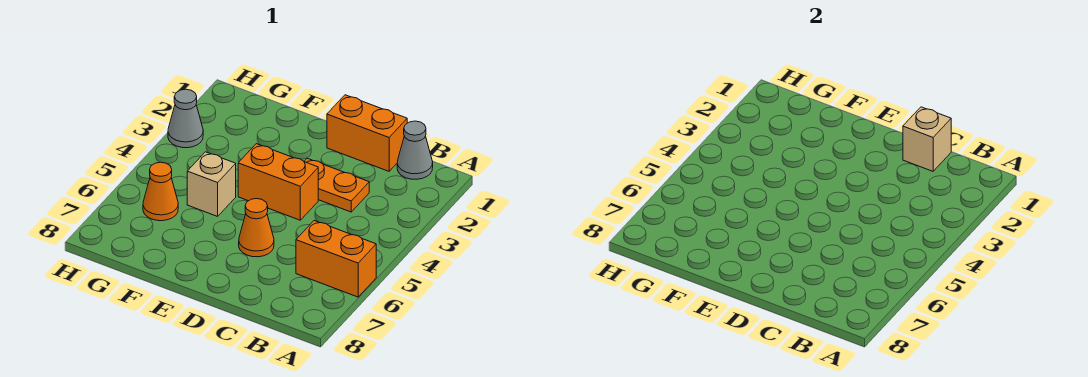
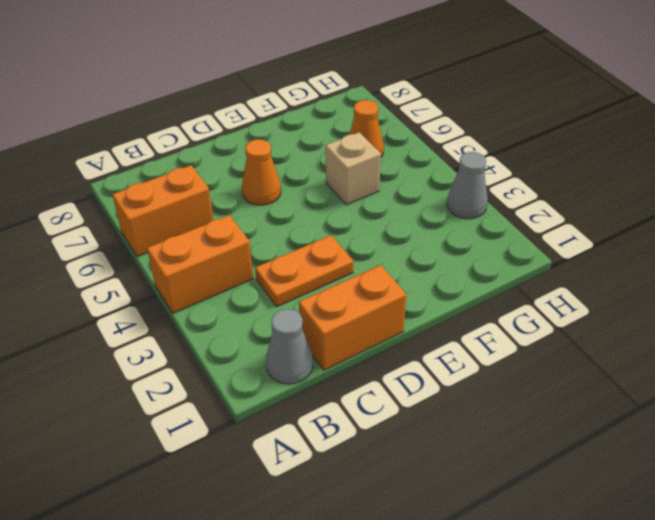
tan 1x1 brick [903,107,951,171] -> none
orange 1x2 brick [238,144,318,220] -> orange 1x2 brick moved to [147,215,253,313]

